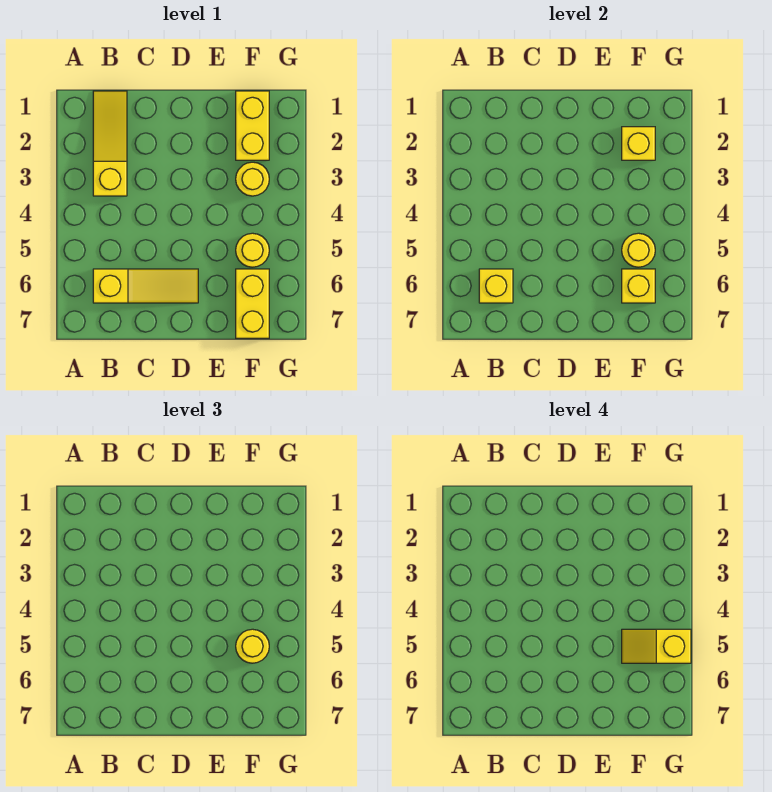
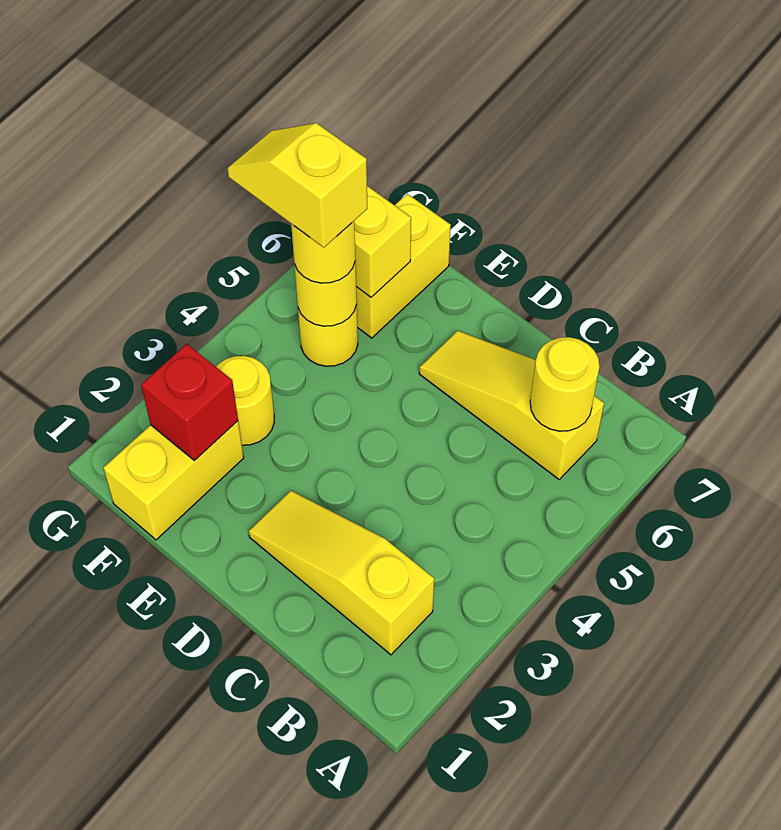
yellow 1x3 slope [93,91,127,196] -> yellow 1x3 slope turned to [249,491,434,655]
yellow 1x1 brick [479,269,513,303] -> yellow 1x1 round brick [530,337,600,431]
yellow 1x1 brick [622,127,655,160] -> red 1x1 brick [141,344,238,461]
yellow 1x2 slope [622,629,691,663] -> yellow 1x2 slope turned to [227,123,367,247]

